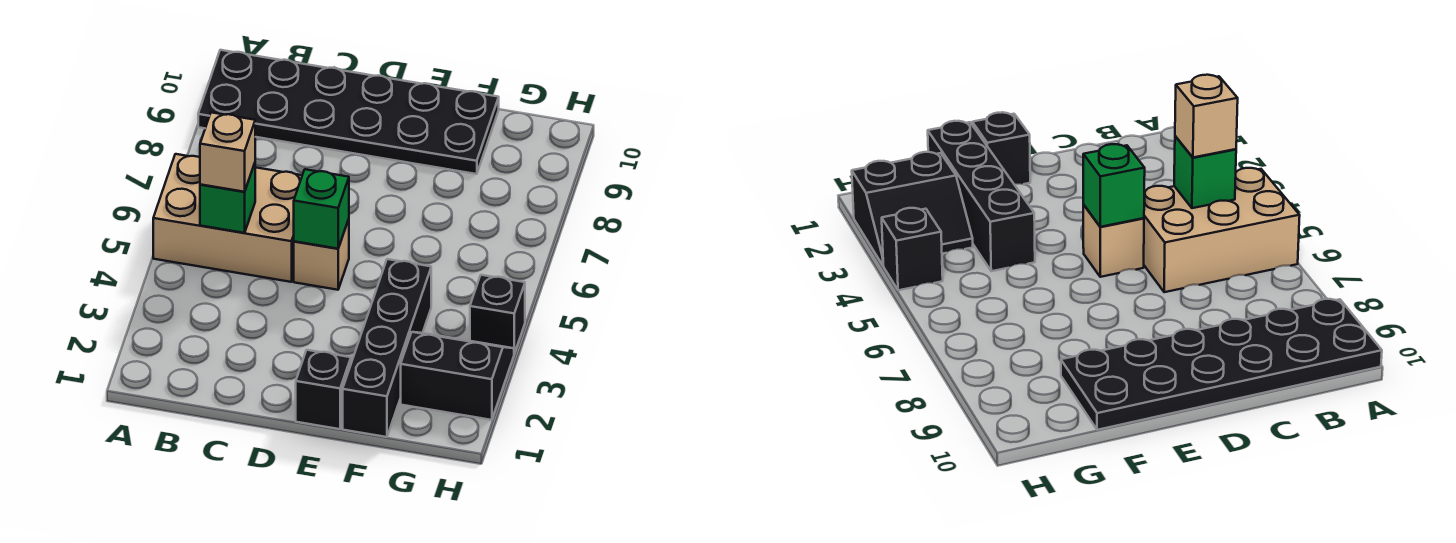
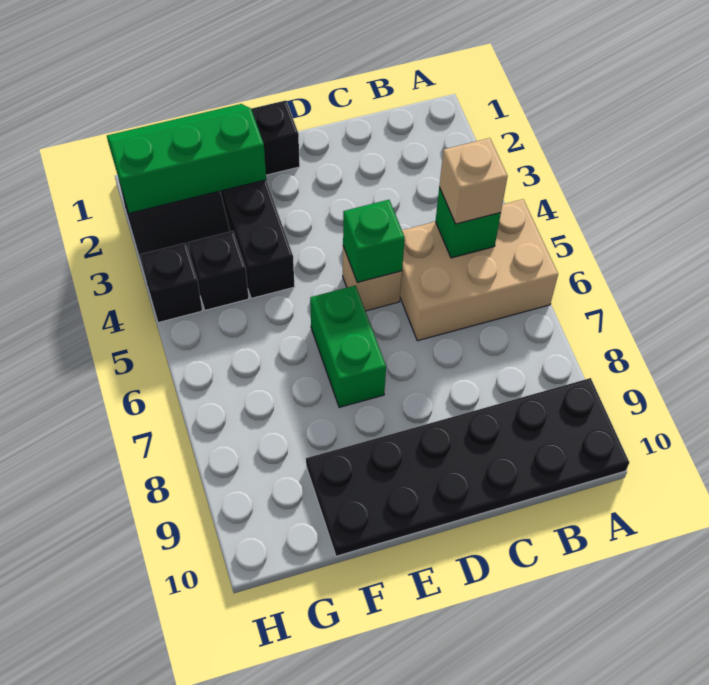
none -> green 1x2 brick [310,286,386,407]
none -> green 2x3 slope [107,104,266,213]
none -> black 1x1 brick [188,231,249,310]

